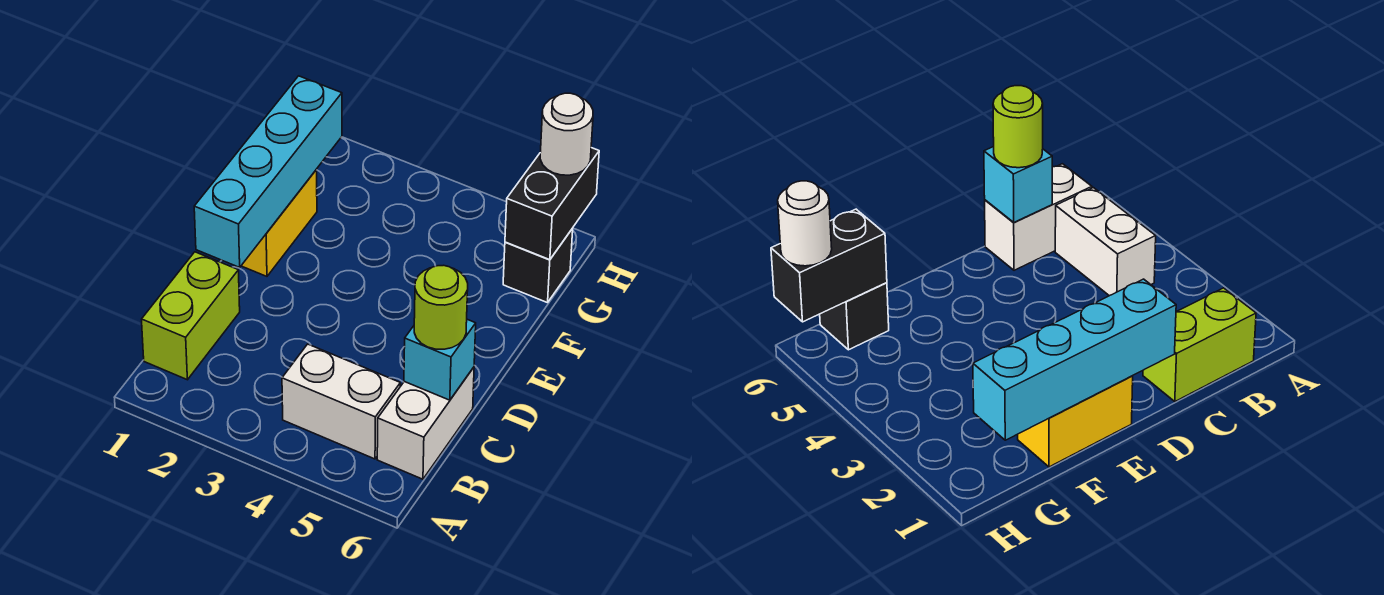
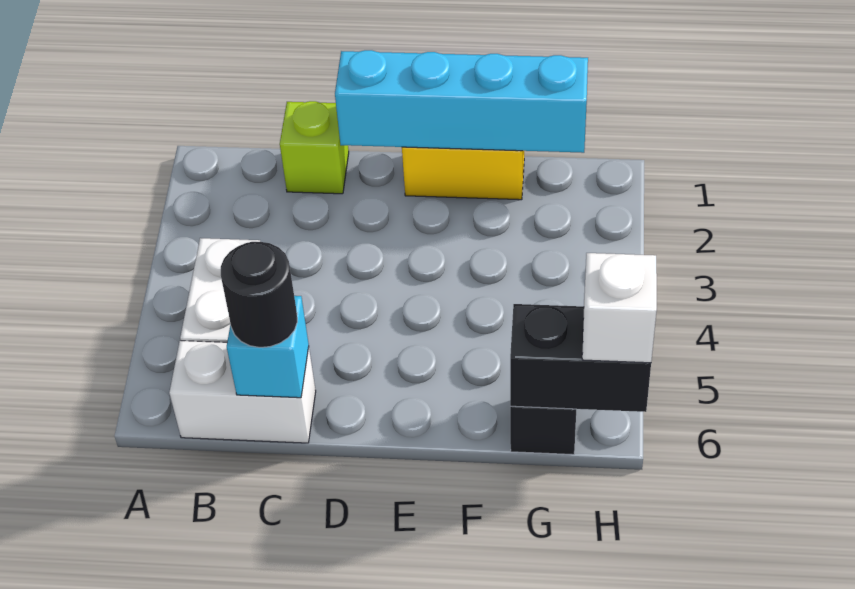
lime 1x2 brick [142,252,240,380] -> lime 1x1 brick [280,101,349,194]
lime 1x1 round brick [414,265,468,349] -> black 1x1 round brick [221,242,297,347]
white 1x1 round brick [540,93,593,175] -> white 1x1 brick [582,253,657,363]

